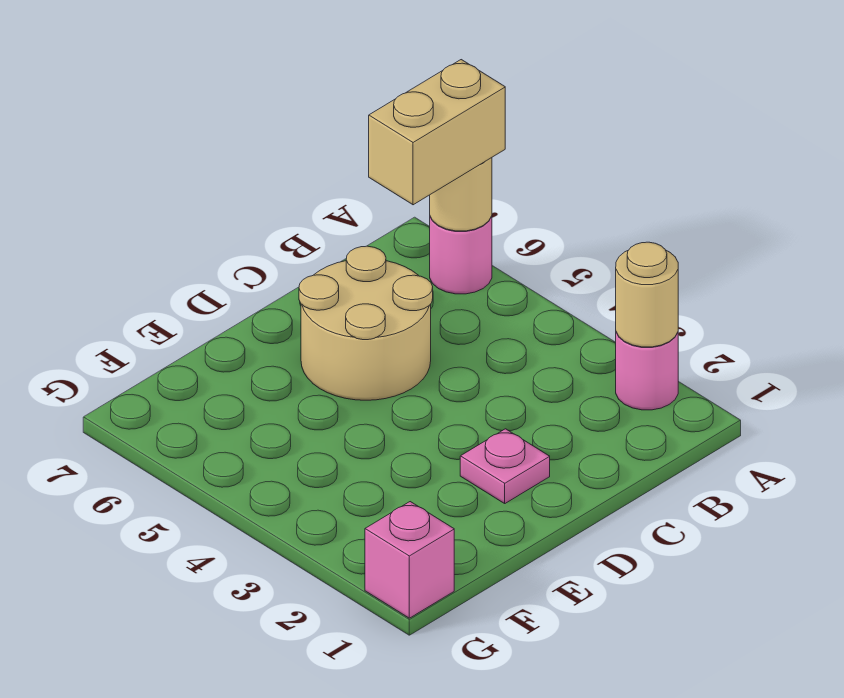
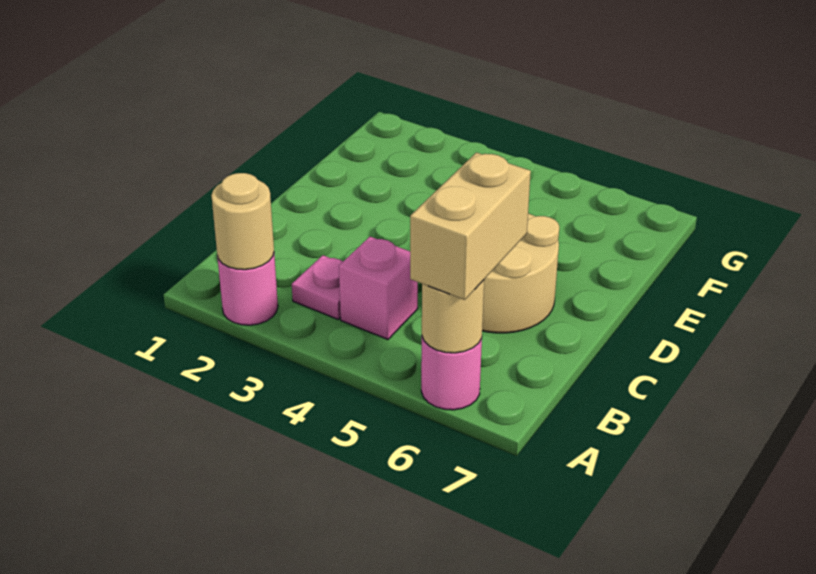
pink 1x1 plate [460,429,550,503] -> pink 1x1 plate moved to [292,255,343,319]
pink 1x1 brick [365,502,454,618] -> pink 1x1 brick moved to [339,237,418,340]

